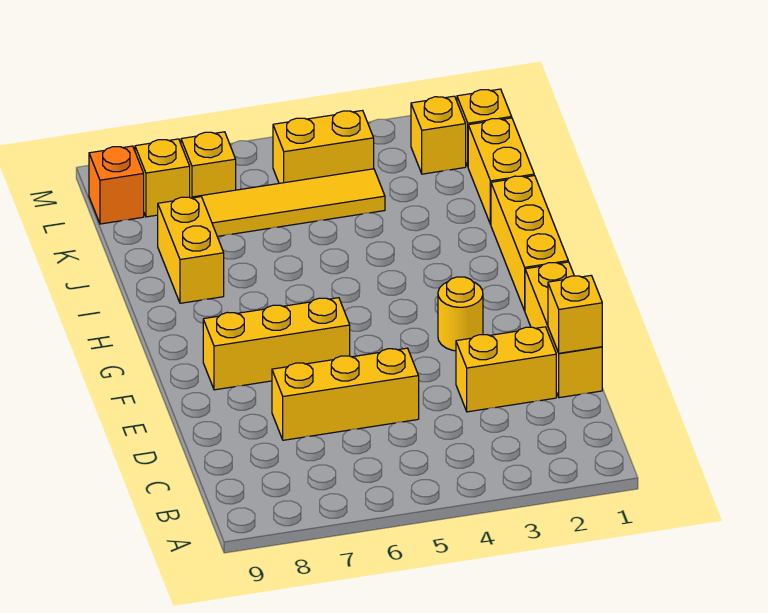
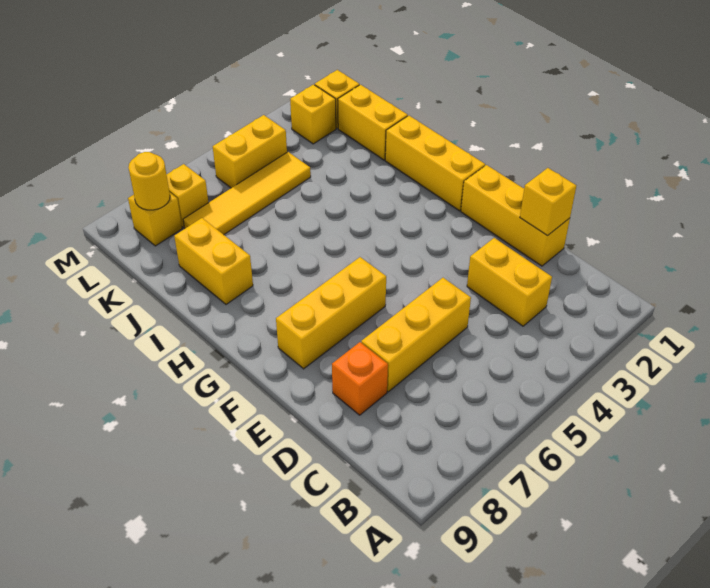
yellow 1x2 brick [456,327,556,412] -> yellow 1x2 brick turned to [467,238,552,326]
yellow 1x1 round brick [438,277,483,351] -> yellow 1x1 round brick moved to [128,152,170,210]
orange 1x1 brick [89,146,144,224] -> orange 1x1 brick moved to [332,342,388,415]

